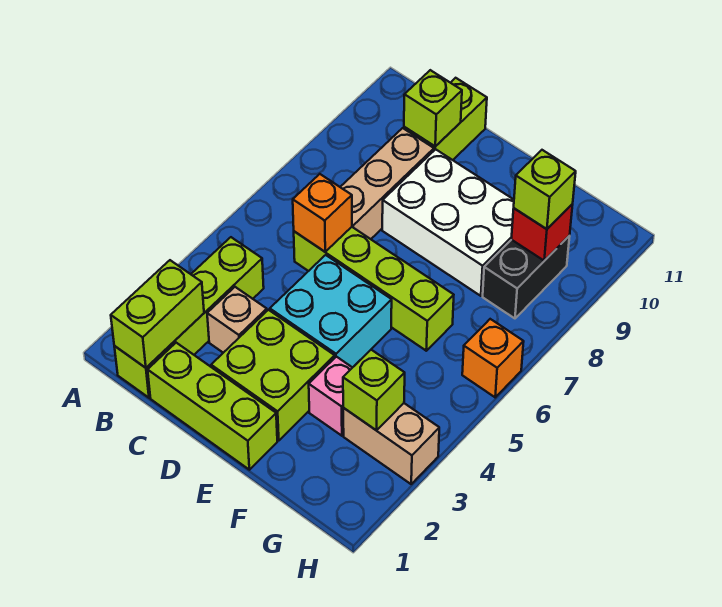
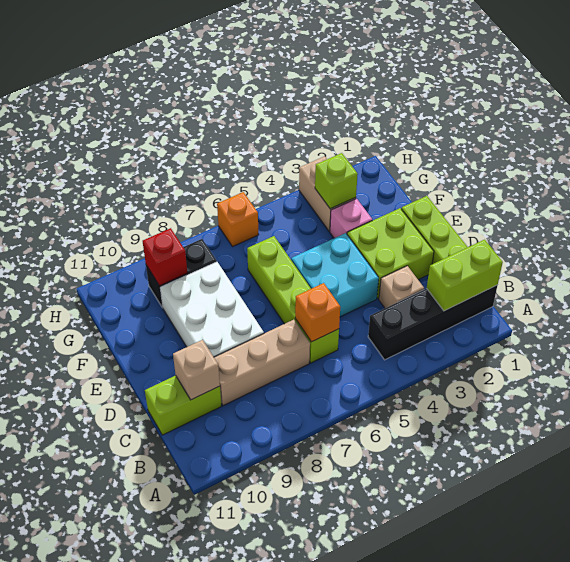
lime 1x4 brick [114,237,264,398] -> black 1x4 brick [368,285,498,360]
lime 1x1 brick [404,70,462,146] -> tan 1x1 brick [173,340,220,400]
lime 1x1 brick [514,150,576,229] -> none

